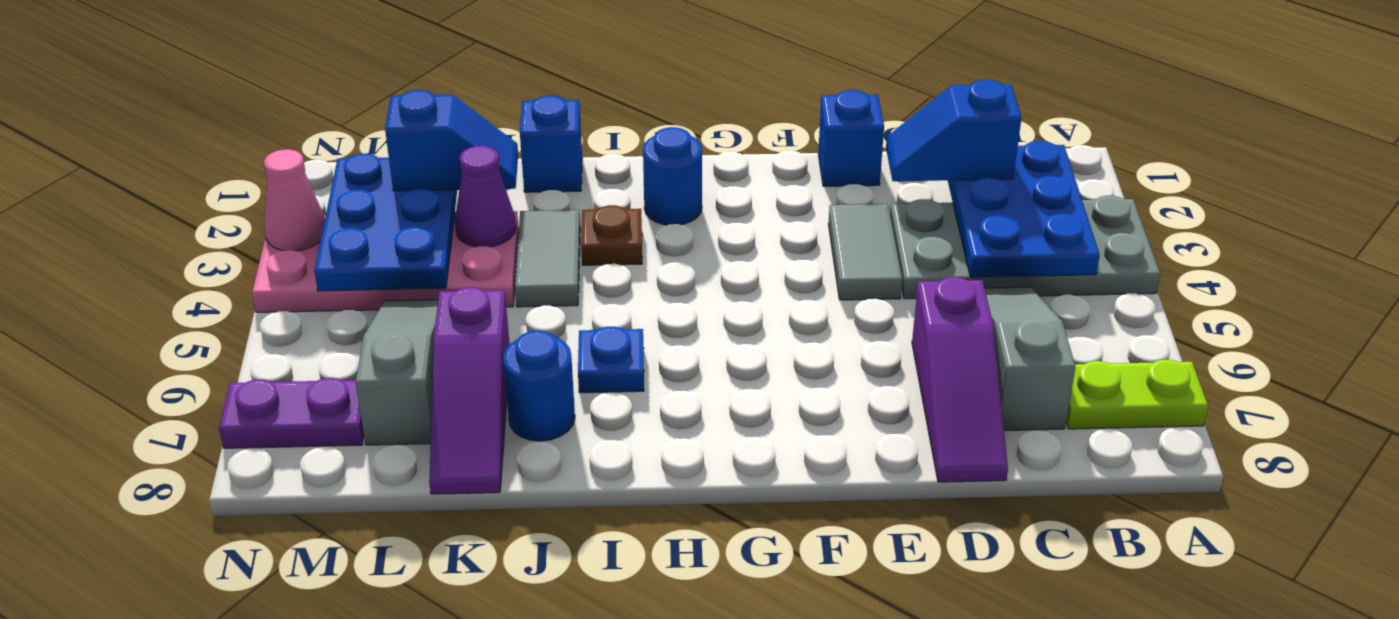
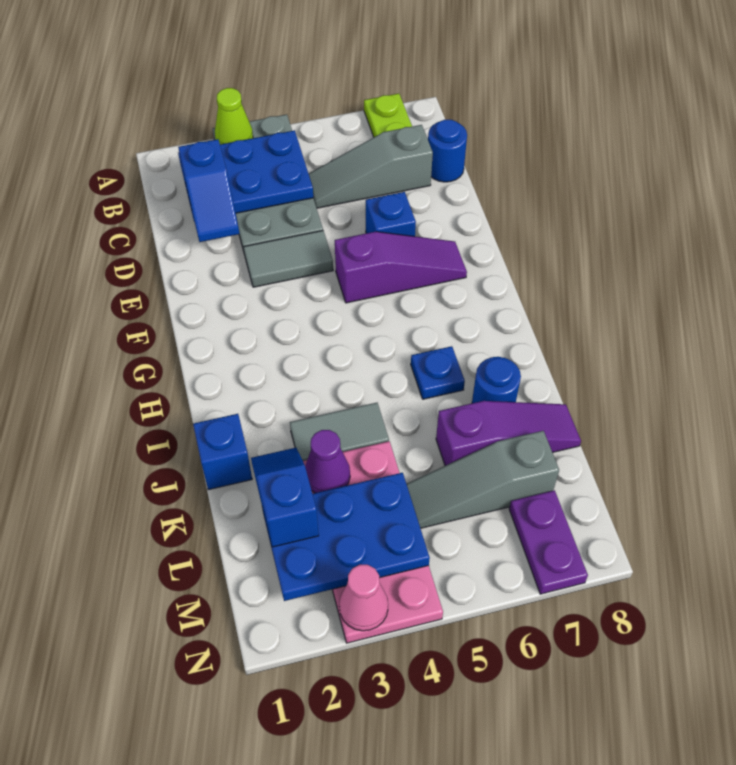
none -> lime 1x1 cone [215,88,253,144]
purple 1x3 slope [912,277,1008,482] -> purple 1x3 slope moved to [335,232,467,303]
blue 1x1 brick [818,90,884,186] -> blue 1x1 brick moved to [366,192,416,236]
blue 1x1 round brick [643,127,702,225] -> blue 1x1 round brick moved to [428,120,467,182]
brown 1x1 plate [581,205,642,265] -> none

